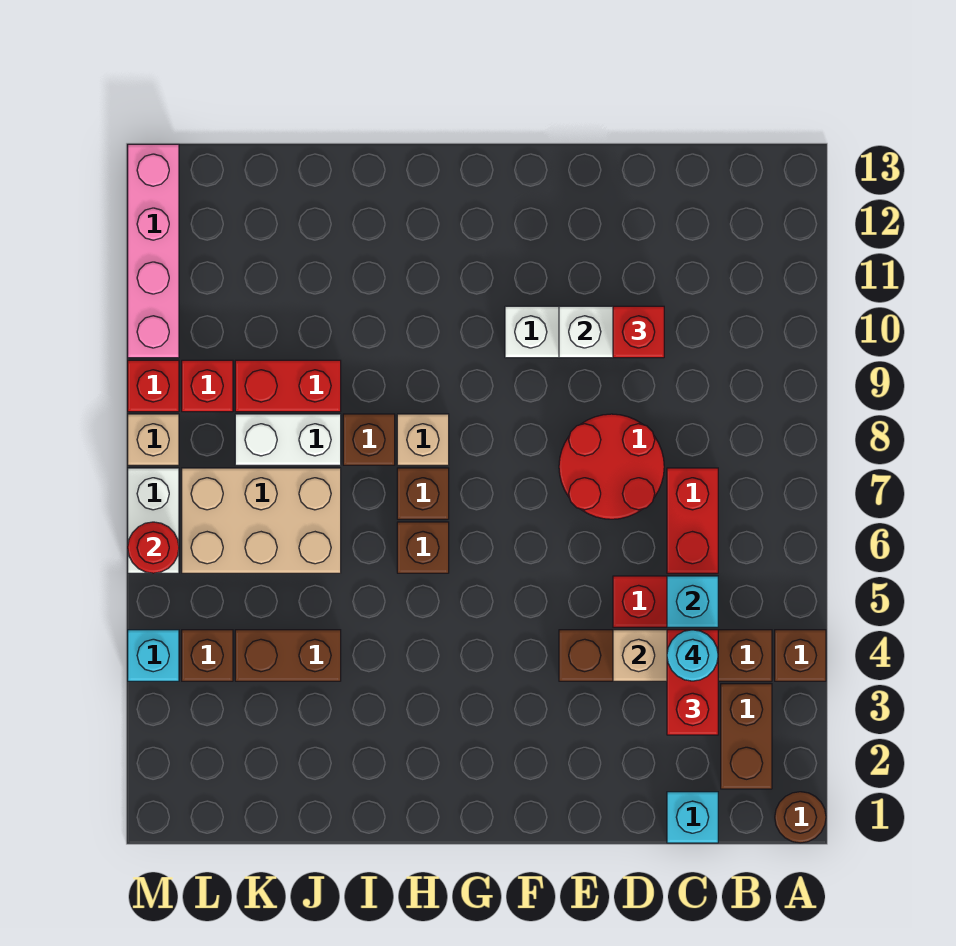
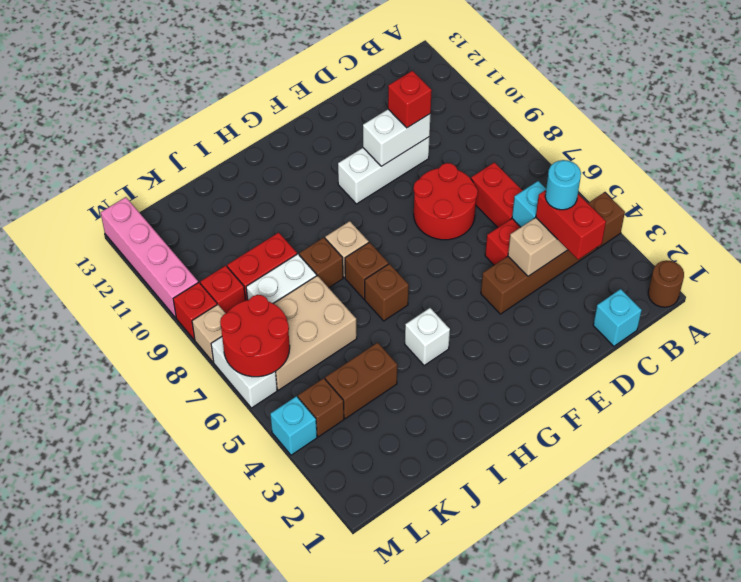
brown 1x2 brick [721,684,772,789] -> none
none -> white 1x1 brick [405,308,450,366]
red 1x1 round brick [128,522,179,573] -> red 2x2 round brick [220,295,290,377]

